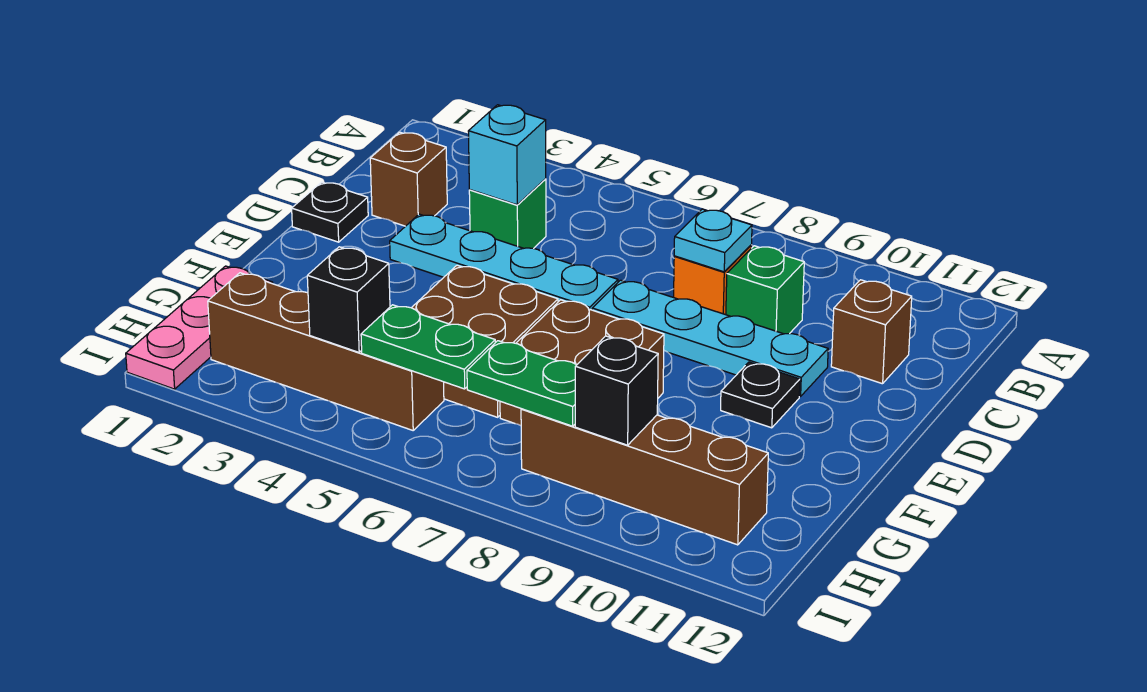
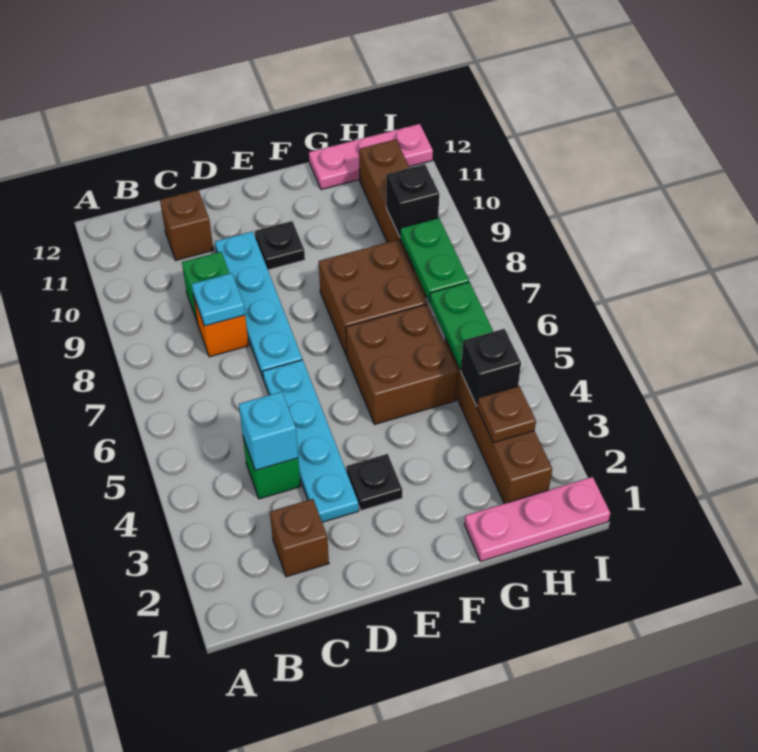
black 1x1 plate [292,182,368,242] -> black 1x1 plate moved to [347,454,402,511]
none -> pink 1x3 plate [309,124,433,190]
none -> brown 1x1 plate [477,386,536,443]

